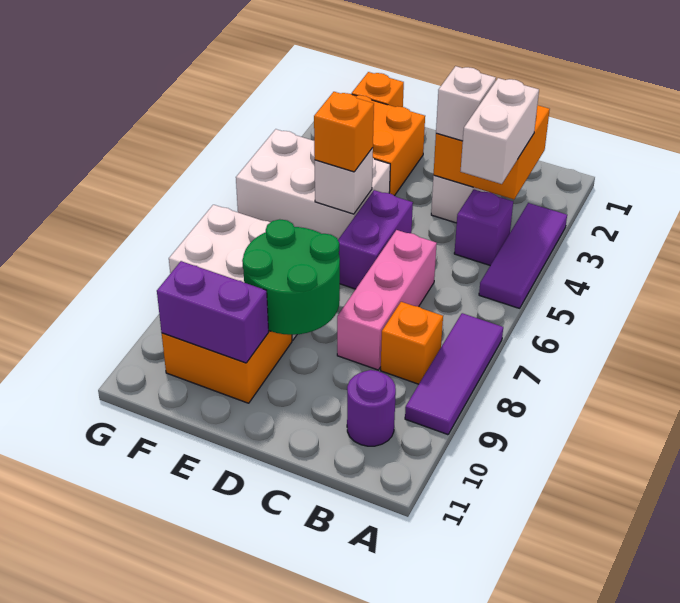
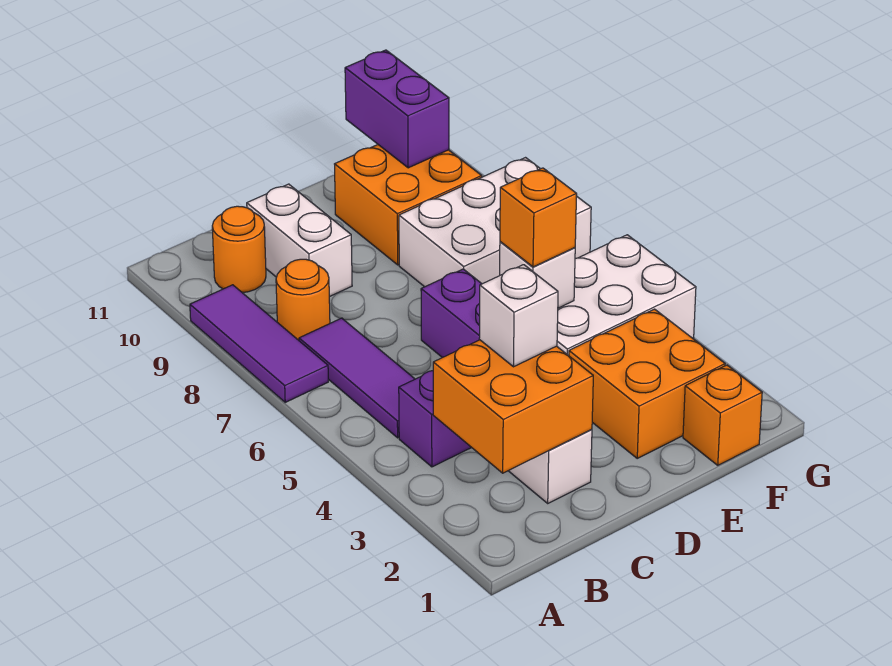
purple 1x3 tile [479,203,567,308] -> purple 1x3 tile moved to [299,318,415,438]
white 1x2 brick [461,78,539,184] -> white 1x2 brick moved to [247,184,352,297]
orange 1x1 brick [381,302,443,384] -> orange 1x1 round brick [276,259,330,340]
purple 1x1 round brick [347,370,396,446] -> orange 1x1 round brick [212,206,266,293]
pink 1x3 brick [337,230,437,370] -> none
green 2x2 round brick [242,219,340,335] -> none
purple 1x2 brick [157,261,269,363] -> purple 1x2 brick turned to [345,50,449,168]

